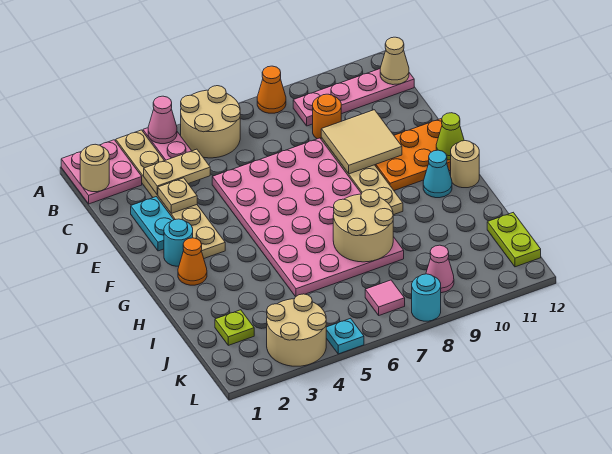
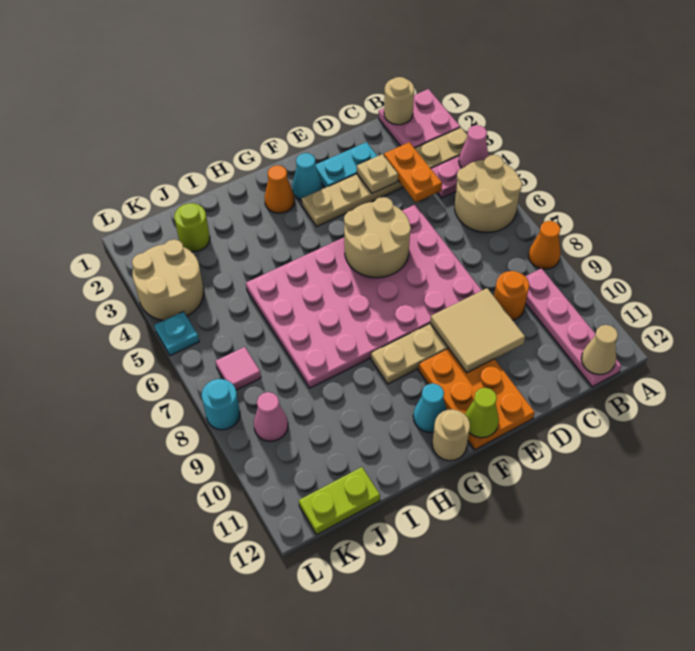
tan 1x2 plate [144,149,210,195] -> orange 1x2 plate [384,142,442,202]
cyan 1x1 round brick [164,219,193,266] -> cyan 1x1 cone [292,153,322,200]
tan 2x2 round brick [333,190,393,262] -> tan 2x2 round brick moved to [344,197,411,278]
lime 1x1 plate [215,310,254,345] -> lime 1x1 round brick [174,203,210,252]

